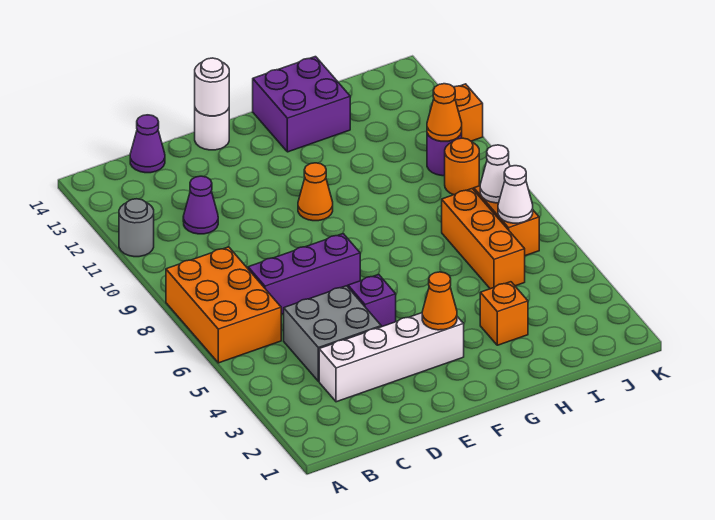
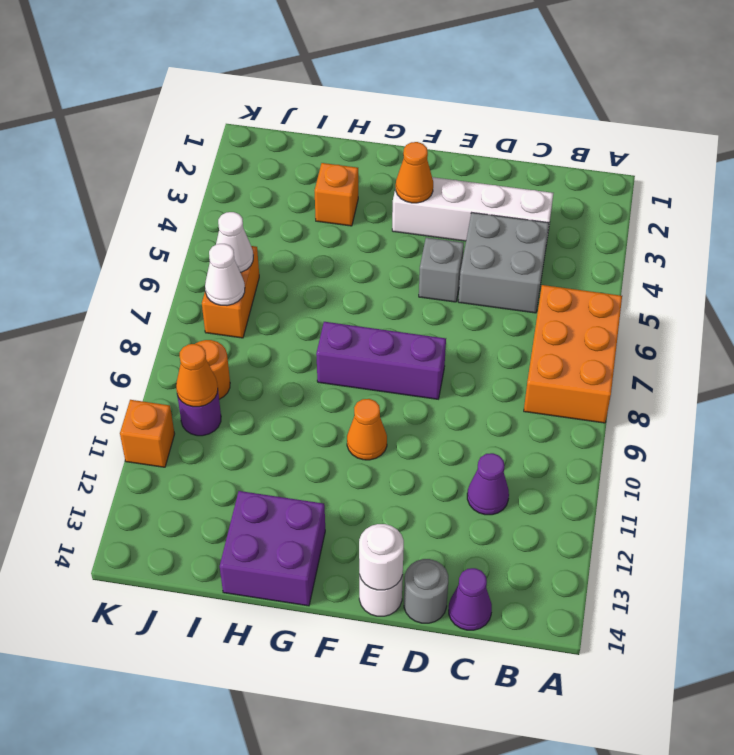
grey 1x1 round brick [119,199,154,257] -> grey 1x1 round brick moved to [404,559,448,623]
purple 1x3 brick [248,234,360,314] -> purple 1x3 brick moved to [316,322,446,399]
purple 1x1 brick [348,274,396,327] -> grey 1x1 brick [419,238,464,302]
orange 1x3 brick [442,189,525,289] -> none

